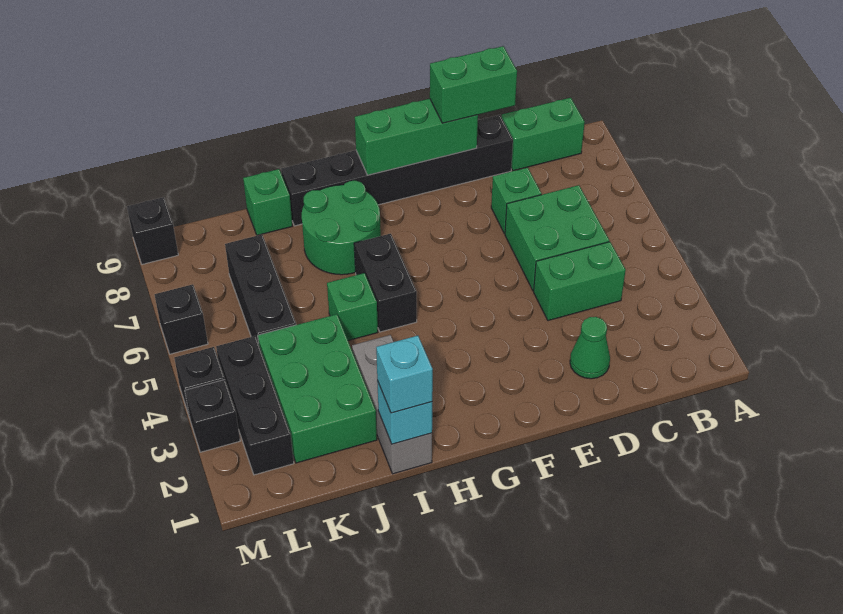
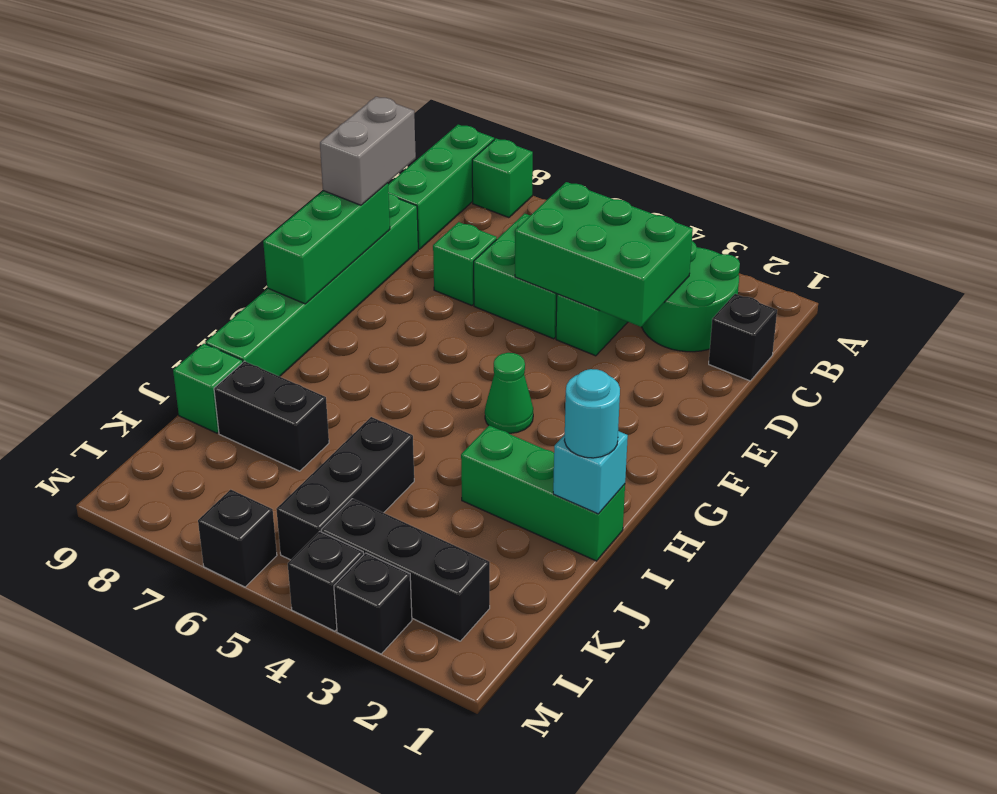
green 1x2 brick [502,98,585,171] -> green 1x3 brick [388,125,494,249]
green 1x1 cone [570,317,610,379] -> green 1x1 cone moved to [485,353,533,433]
black 1x6 brick [281,115,513,226] -> green 1x6 brick [205,194,418,377]
green 1x2 brick [430,46,517,123] -> grey 1x2 brick [320,97,416,205]
black 1x2 brick [354,234,417,332] -> black 1x2 brick moved to [214,361,329,471]
green 2x2 round brick [302,181,381,275] -> green 2x2 round brick moved to [642,241,740,352]
grey 1x3 brick [352,335,432,474] -> green 1x3 brick [461,425,625,561]
cyan 1x1 brick [376,336,433,413] -> cyan 1x1 round brick [564,369,620,458]
green 1x1 brick [327,273,378,341] -> green 1x1 brick moved to [472,138,533,218]
green 2x3 brick [258,314,377,463] -> green 2x3 brick moved to [515,182,693,327]
black 1x3 brick [225,234,296,344] -> black 1x3 brick turned to [276,417,414,560]
black 1x1 brick [127,197,178,264] -> black 1x1 brick moved to [709,294,777,381]

